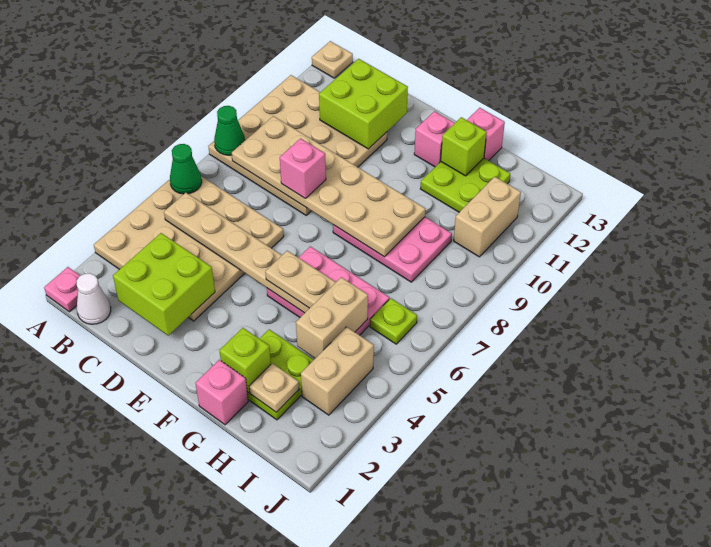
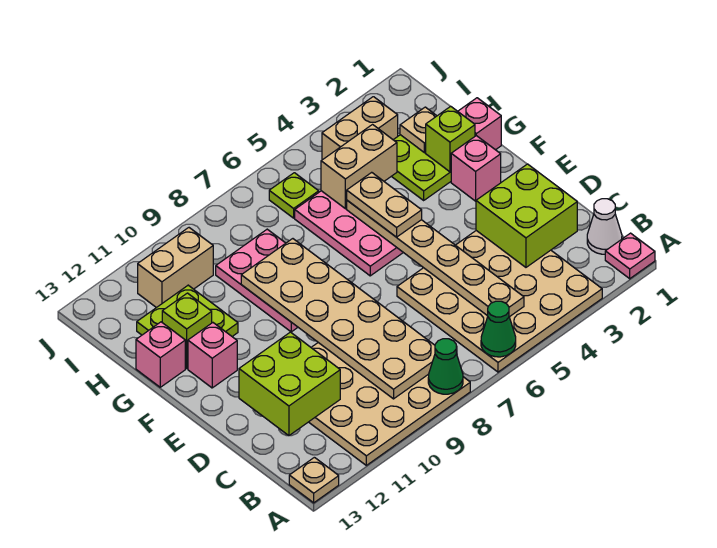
pink 1x1 brick [280,139,326,198] -> pink 1x1 brick moved to [451,136,501,201]

